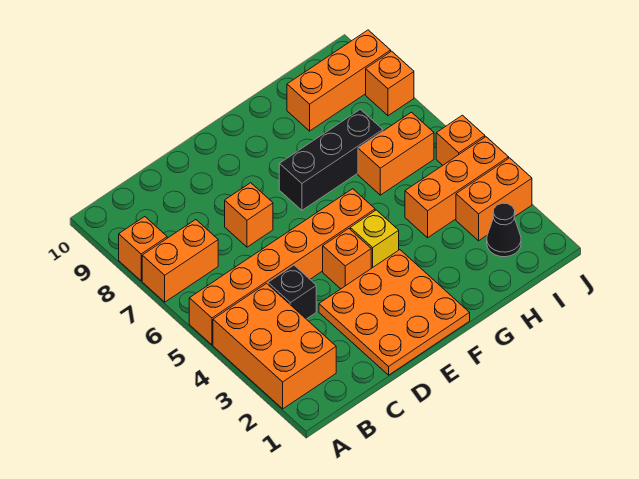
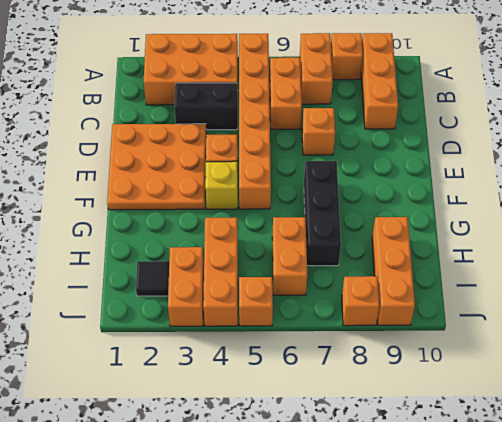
none -> orange 1x3 brick [361,33,398,129]
none -> orange 1x2 brick [270,58,302,130]
black 1x1 brick [268,265,316,319] -> black 1x2 brick [174,83,238,130]
black 1x1 cone [487,203,521,257] -> black 1x1 tile [136,261,169,296]

